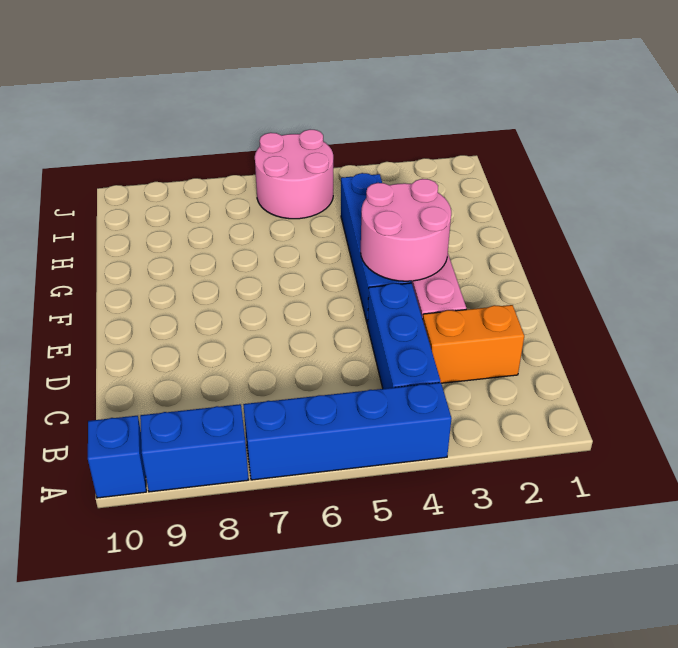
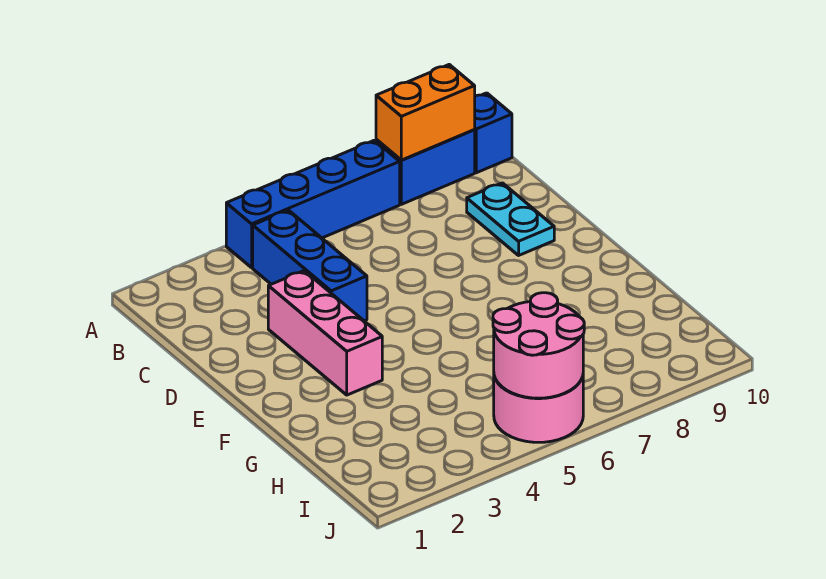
orange 1x2 brick [423,305,524,383] -> orange 1x2 brick moved to [376,65,475,160]
none -> cyan 1x2 plate [467,183,554,255]
pink 2x2 round brick [361,179,451,281] -> pink 2x2 round brick moved to [493,293,584,398]
blue 1x4 brick [341,173,411,325] -> none

